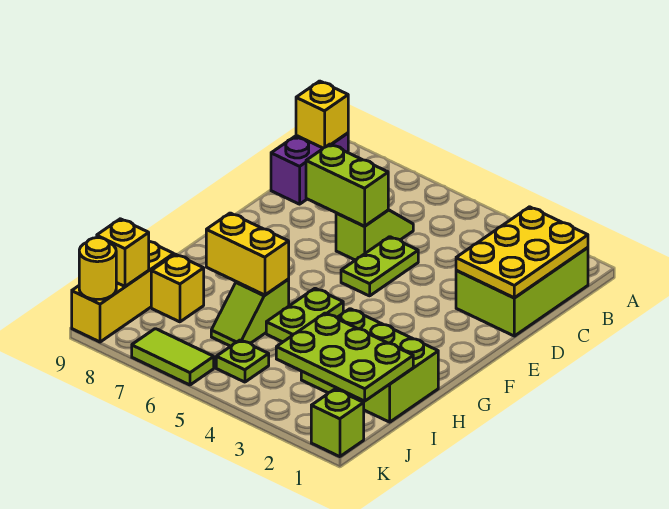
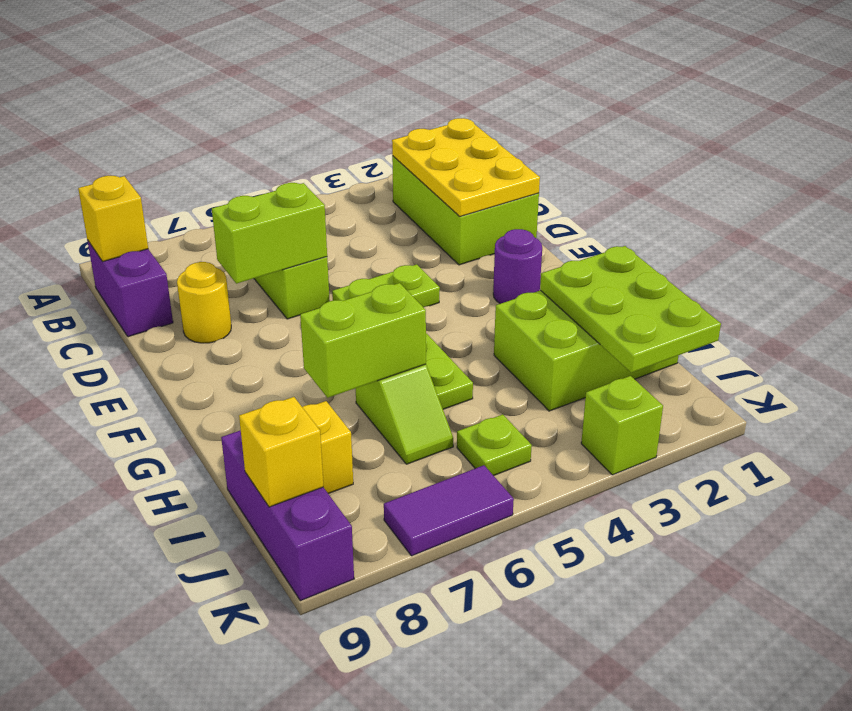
lime 1x2 plate [341,237,418,296] -> lime 1x2 plate turned to [332,264,440,307]
none -> purple 1x1 round brick [493,229,542,304]
yellow 1x2 brick [206,213,289,295] -> lime 1x2 brick [300,283,426,398]
lime 2x3 plate [276,313,413,401] -> lime 2x3 plate turned to [540,246,721,373]
yellow 1x3 brick [72,241,174,342] -> purple 1x3 brick [221,430,354,601]
lime 1x1 brick [311,389,364,457] -> lime 1x1 brick moved to [581,376,663,475]
lime 1x2 tile [132,329,214,385] -> purple 1x2 tile [384,465,514,556]
yellow 1x1 round brick [79,238,116,300] -> yellow 1x1 round brick moved to [177,262,231,343]

